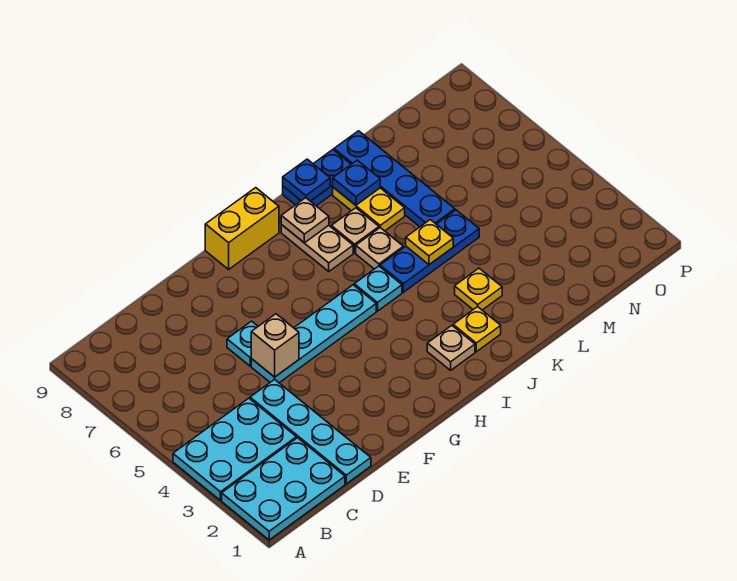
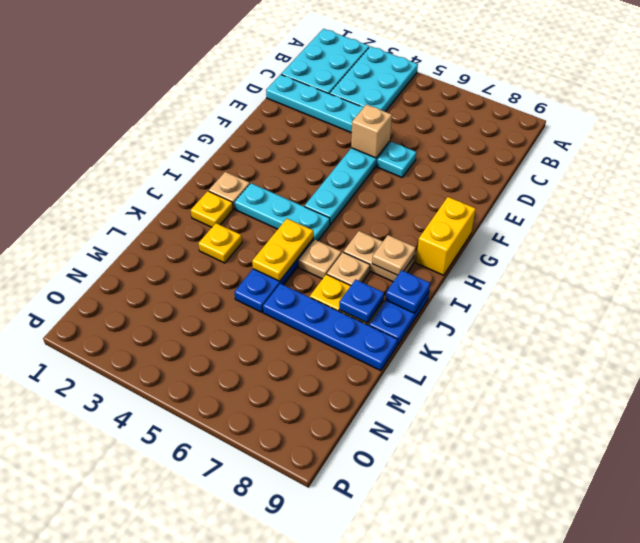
cyan 1x1 plate [354,266,402,311] -> cyan 1x3 plate [235,183,330,241]
yellow 1x1 plate [406,220,453,265] -> yellow 1x2 plate [252,219,313,281]

